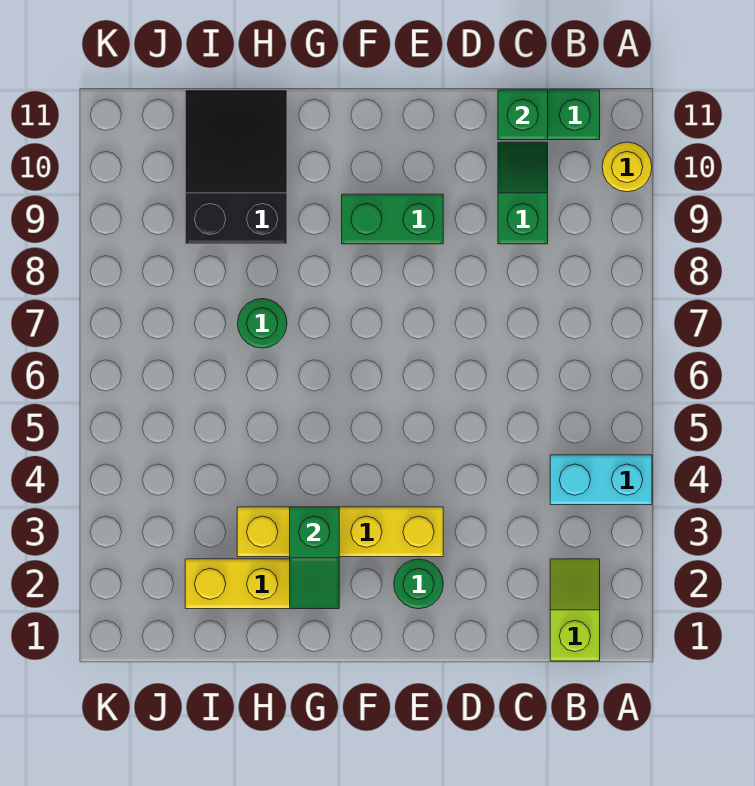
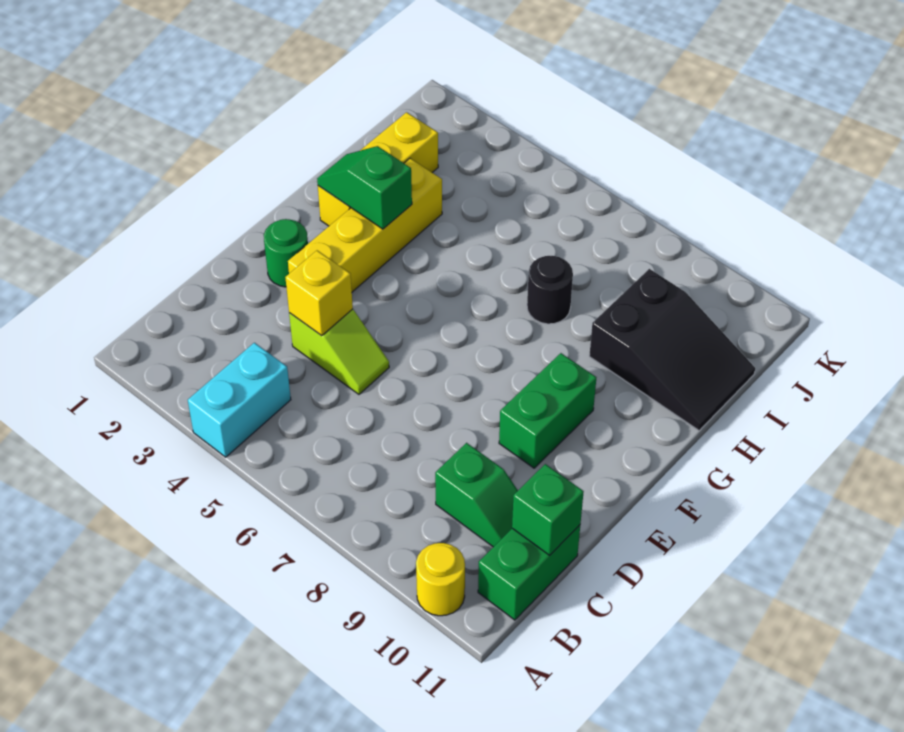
lime 1x2 slope [550,559,600,661] -> lime 1x2 slope moved to [289,309,389,394]
none -> yellow 1x1 brick [285,250,353,336]
green 1x1 round brick [237,299,287,348] -> black 1x1 round brick [527,256,573,324]

